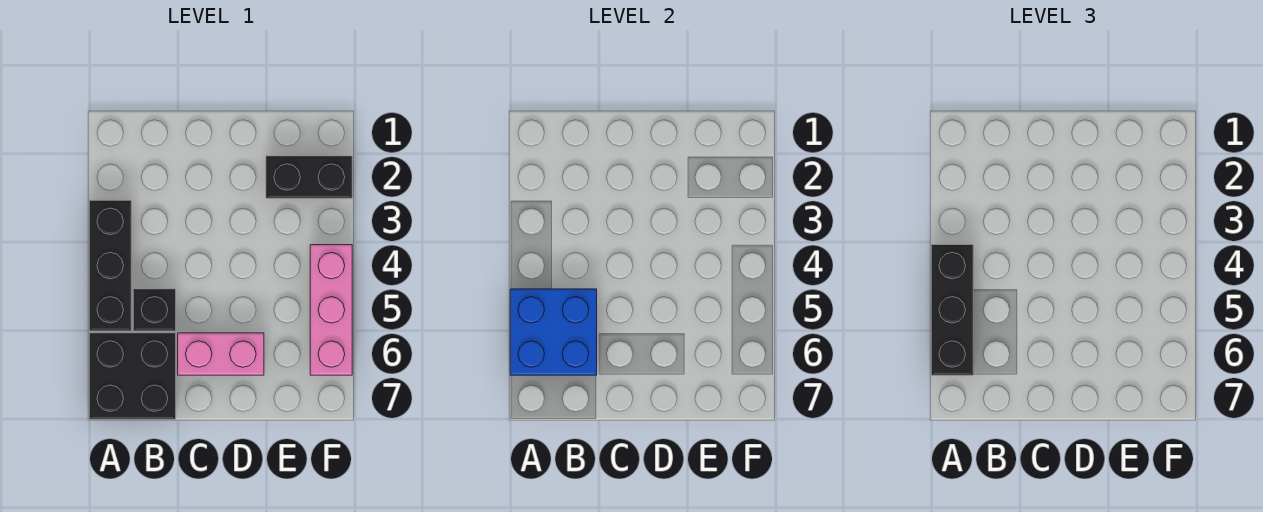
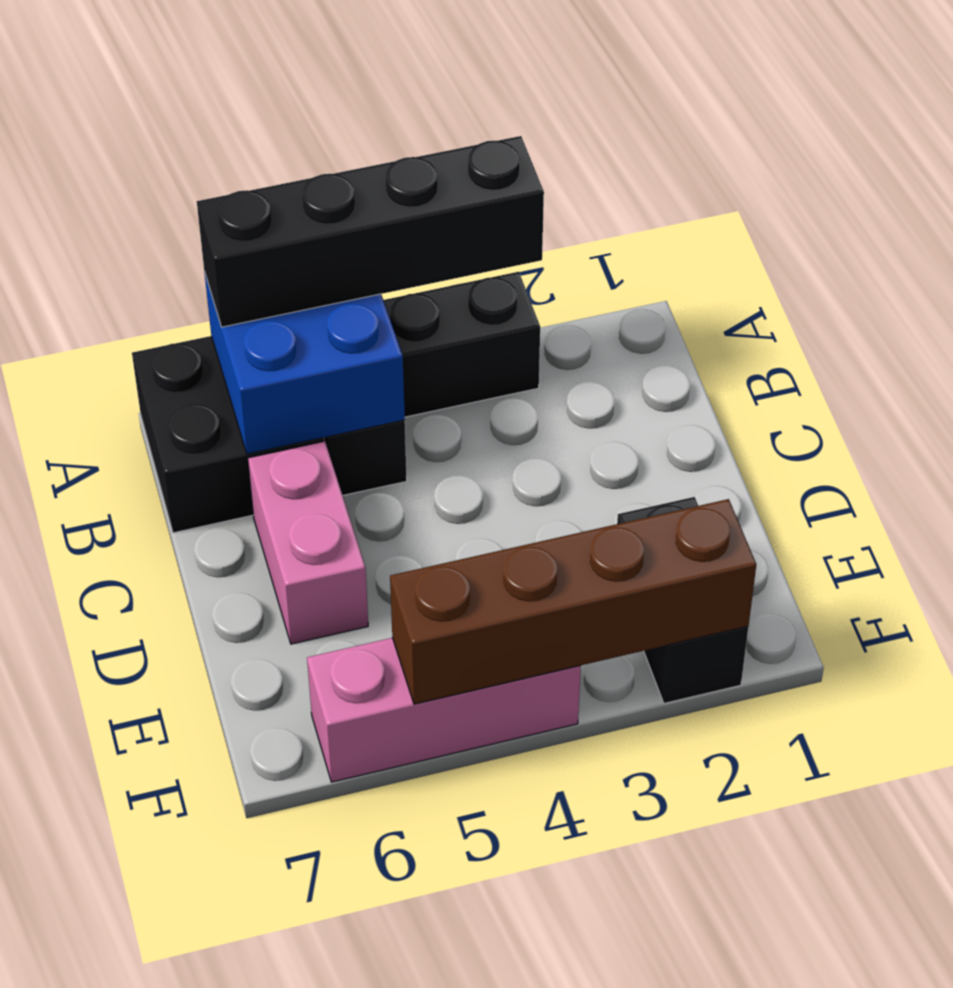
black 1x3 brick [931,245,973,375] -> black 1x4 brick [197,136,544,327]
none -> brown 1x4 brick [390,499,756,704]

